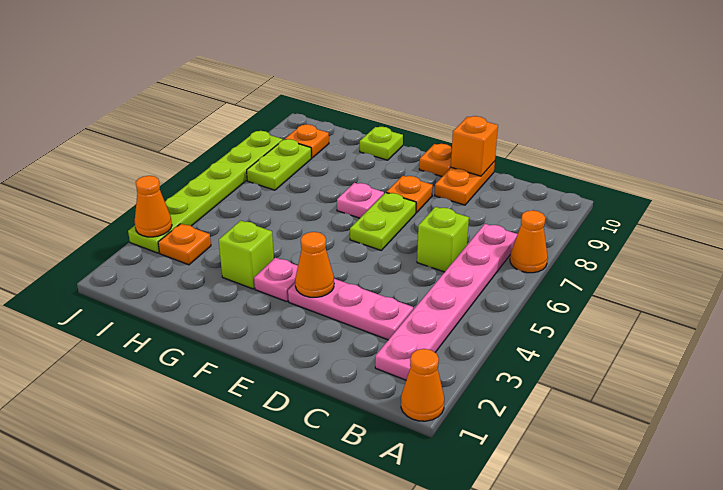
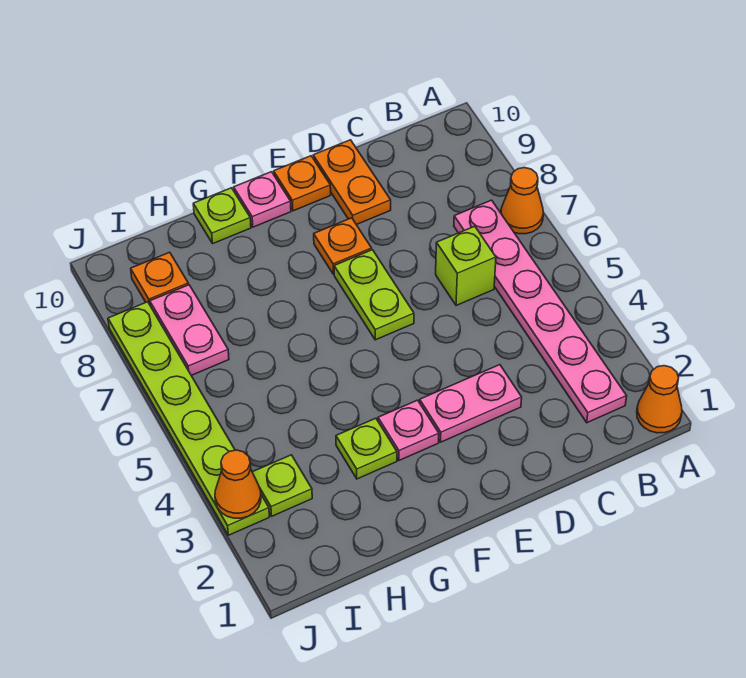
pink 1x3 plate [288,279,413,340] -> pink 1x2 plate [420,365,522,442]
orange 1x1 brick [451,116,498,176] -> none
orange 1x1 cone [295,232,334,297] -> none
pink 1x1 plate [337,183,384,218] -> pink 1x1 plate moved to [234,172,291,227]
lime 1x1 brick [219,221,274,289] -> lime 1x1 plate [336,418,397,479]
orange 1x1 plate [158,224,211,265] -> lime 1x1 plate [252,455,312,516]
lime 1x2 plate [247,139,312,190] -> pink 1x2 plate [150,285,229,375]

